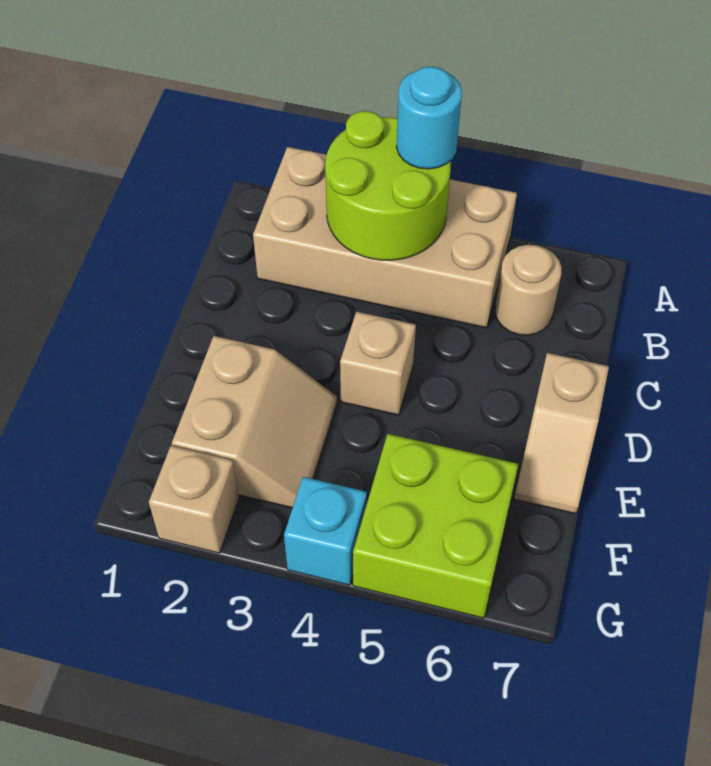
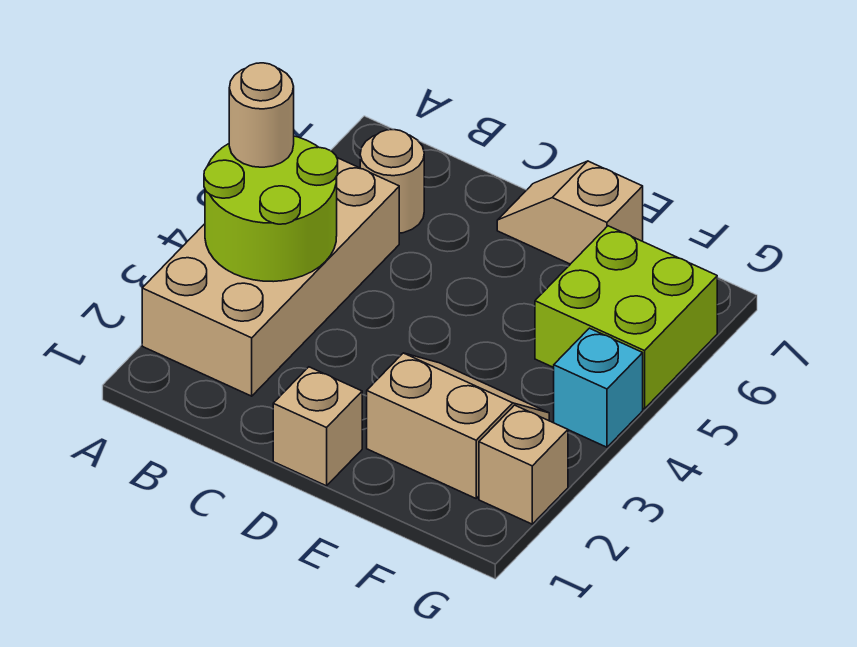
cyan 1x1 round brick [396,67,462,169] -> tan 1x1 round brick [229,63,294,167]
tan 1x1 brick [340,312,416,415] -> tan 1x1 brick moved to [273,367,362,486]
tan 1x2 slope [514,353,609,514] -> tan 1x2 slope turned to [497,161,643,264]

